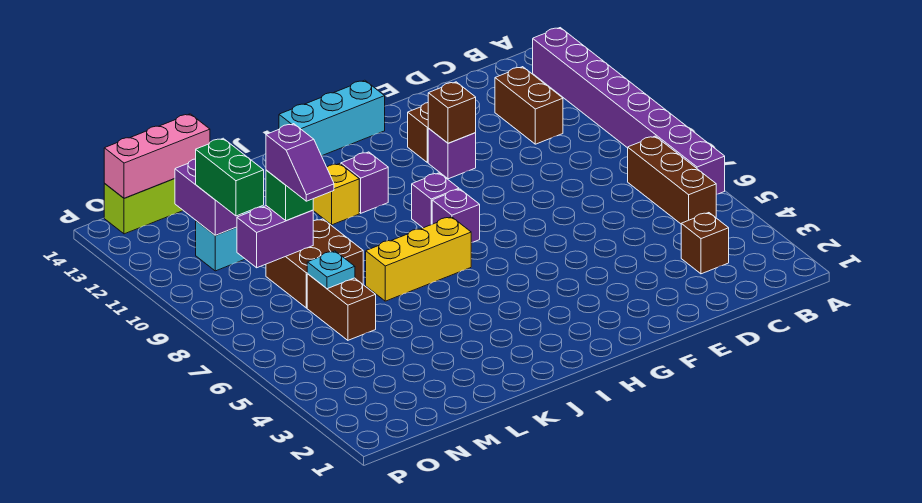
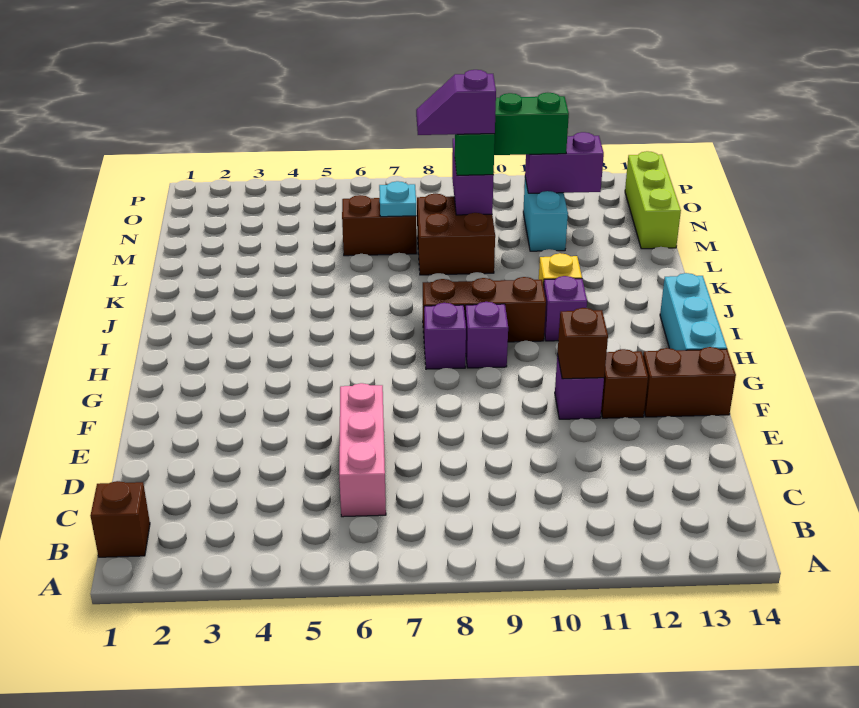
purple 1x8 brick [533,28,725,194] -> none
brown 1x3 brick [628,136,716,224] -> brown 1x3 brick moved to [423,277,546,342]
brown 1x1 brick [681,213,729,274] -> brown 1x1 brick moved to [90,481,150,557]
brown 1x2 brick [495,67,563,144] -> brown 1x2 brick moved to [643,347,736,417]
yellow 1x3 brick [366,217,471,301] -> none
pink 1x3 brick [104,114,210,198] -> pink 1x3 brick moved to [339,383,386,517]

